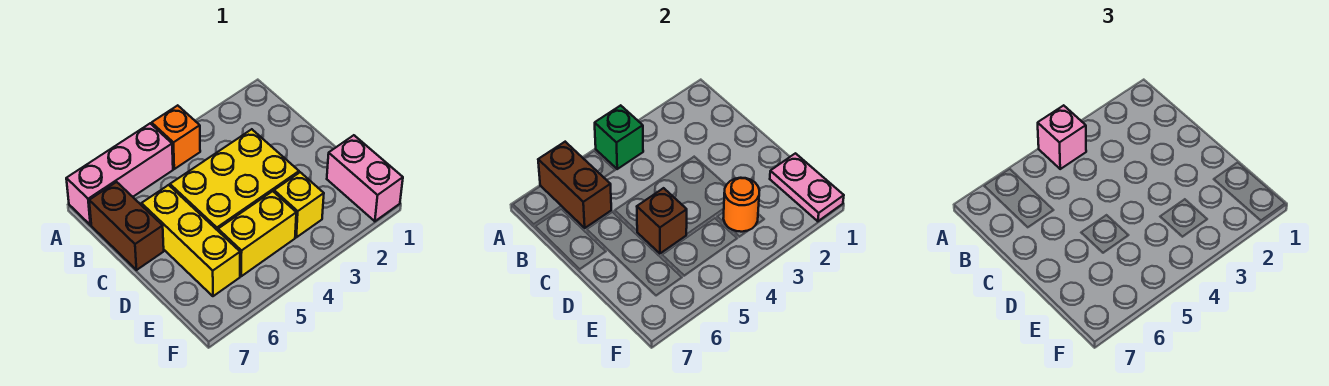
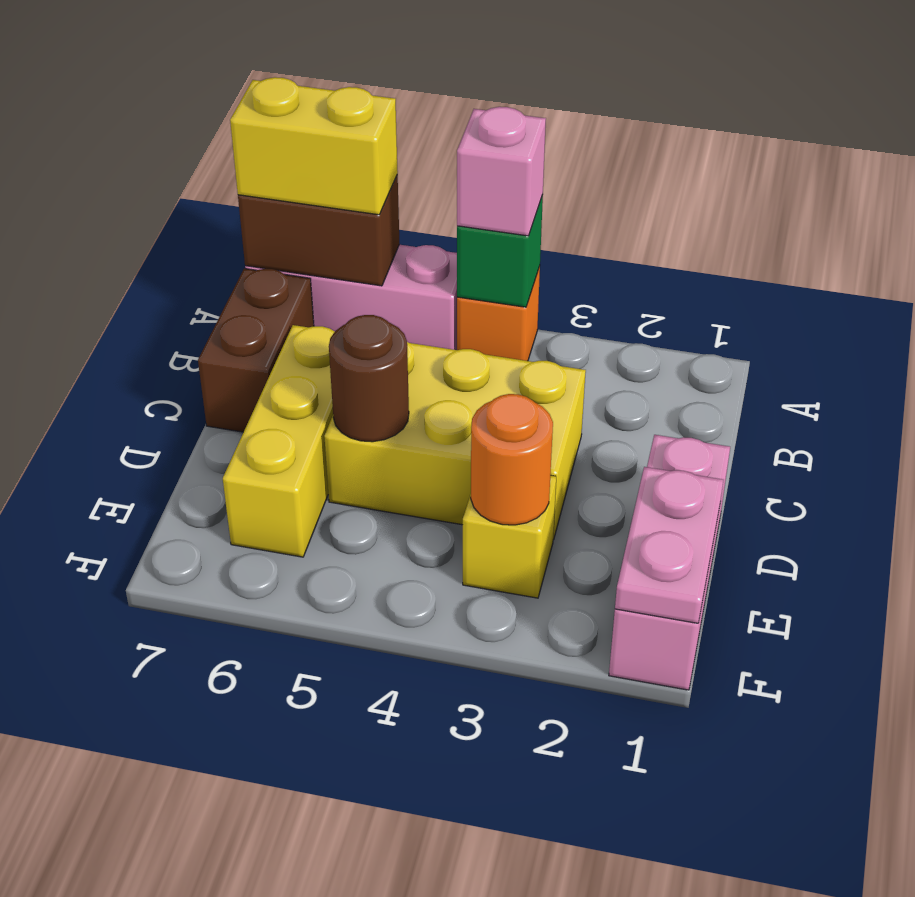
brown 1x2 brick [538,142,611,228] -> brown 1x2 brick turned to [238,175,400,286]
brown 1x1 brick [637,188,687,253] -> brown 1x1 round brick [329,315,409,442]
pink 1x2 brick [327,135,403,221] -> pink 1x3 brick [609,435,730,690]
yellow 1x2 brick [218,191,296,276] -> yellow 1x2 brick moved to [230,77,398,215]

